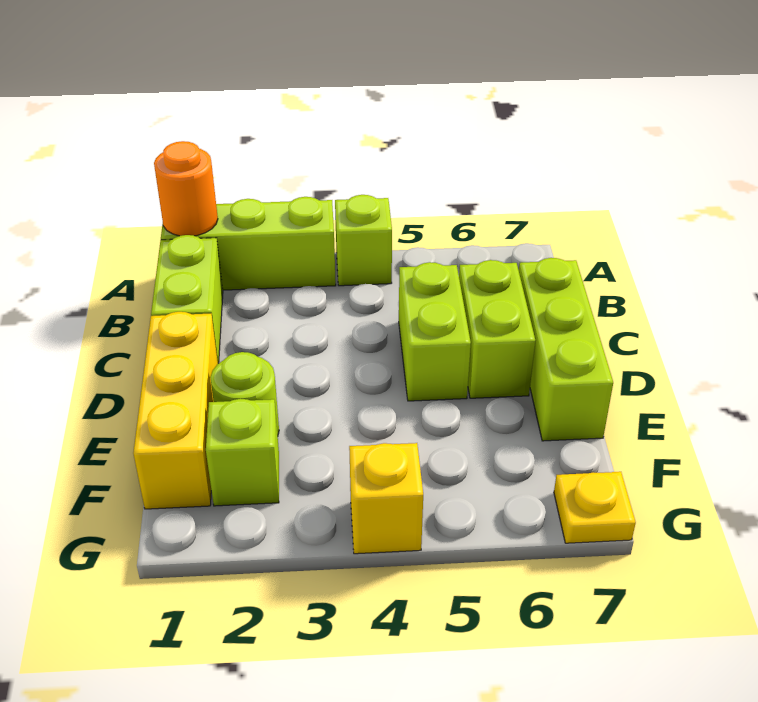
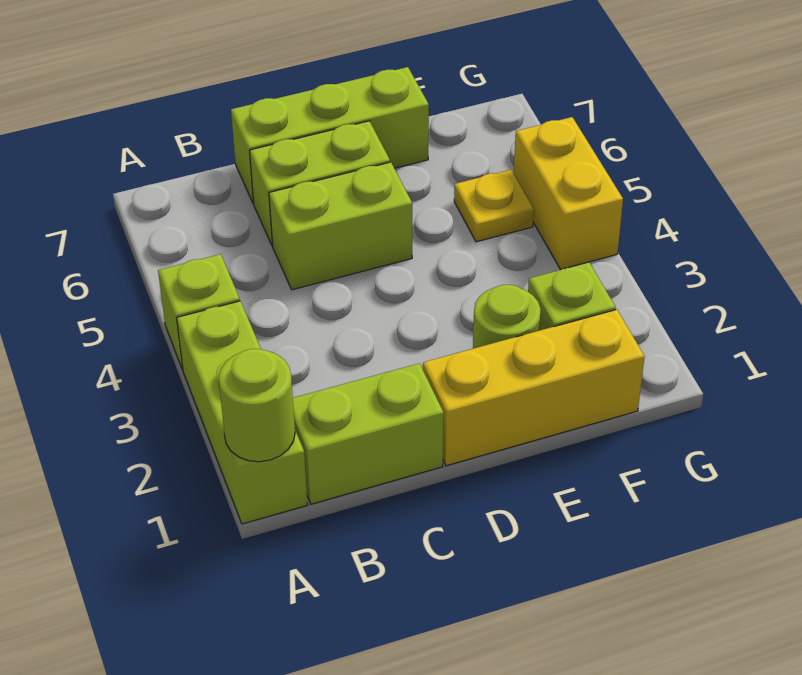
orange 1x1 round brick [154,141,218,236] -> lime 1x1 round brick [219,349,295,462]
yellow 1x1 brick [349,443,423,554] -> yellow 1x2 brick [514,117,623,269]
yellow 1x1 plate [554,472,636,543] -> yellow 1x1 plate moved to [454,170,534,242]

